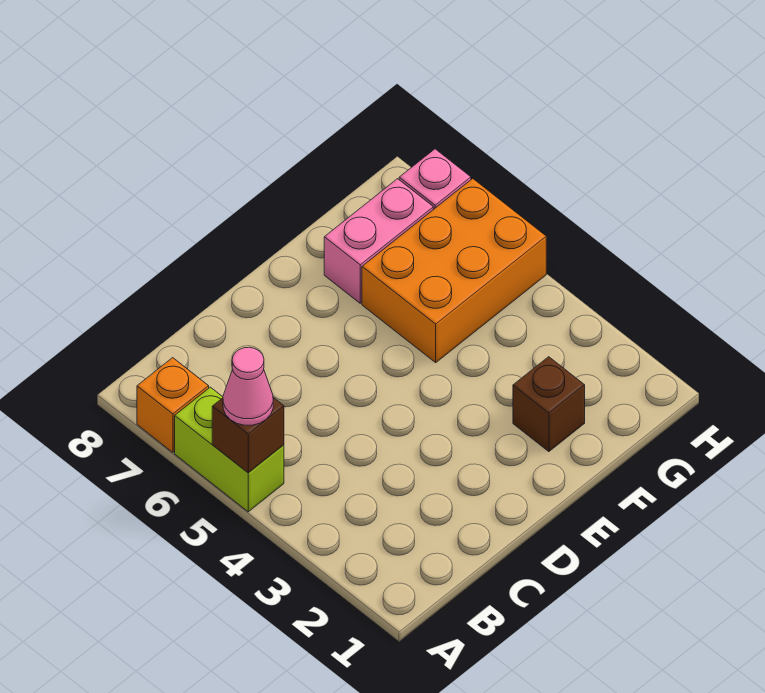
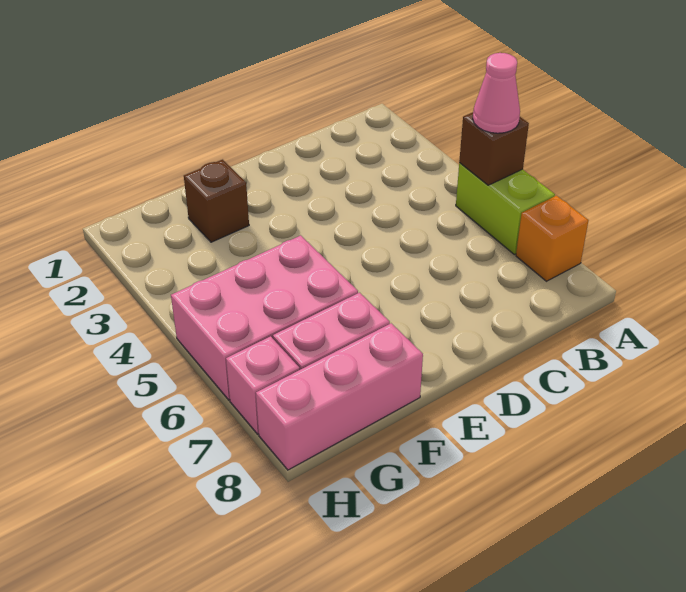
orange 2x3 brick [362,179,546,362] -> pink 2x3 brick [171,235,358,400]
none -> pink 1x3 brick [256,323,423,470]

